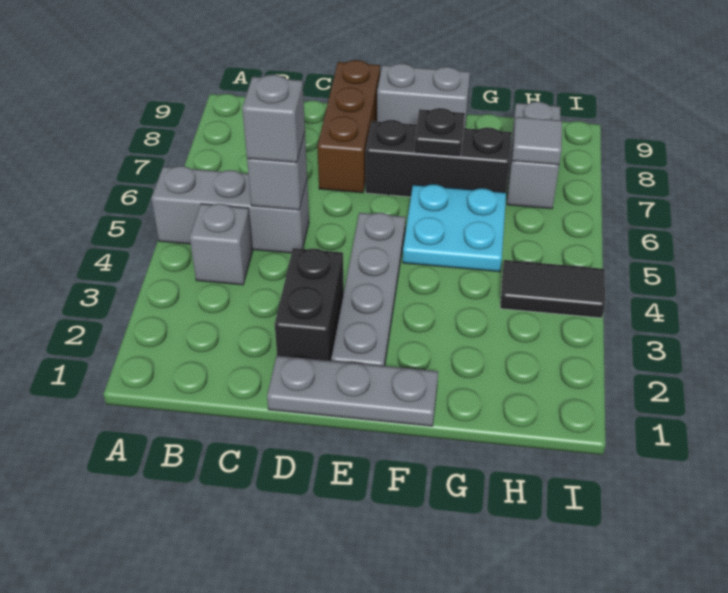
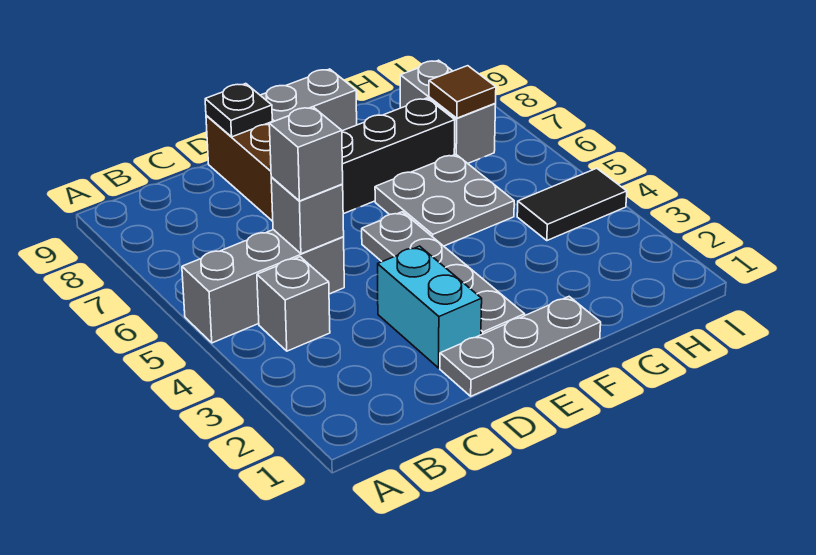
black 1x2 brick [275,248,344,361] -> cyan 1x2 brick [378,246,482,368]
cyan 2x2 plate [403,184,506,272] -> grey 2x2 plate [375,154,514,246]
black 1x1 plate [414,108,465,157] -> black 1x1 plate moved to [205,84,272,137]
grey 1x1 tile [512,117,562,165] -> brown 1x1 tile [429,66,496,118]

